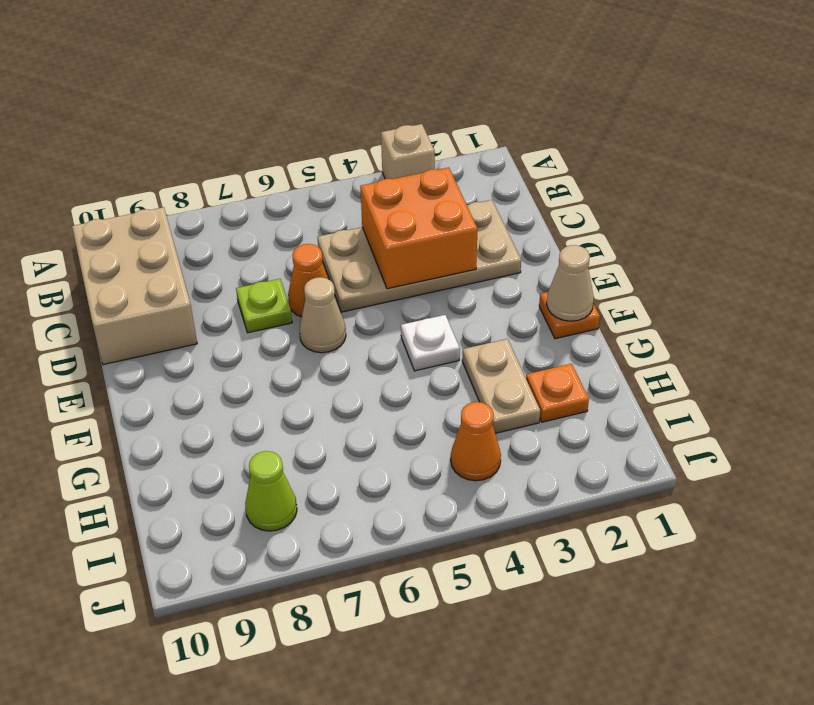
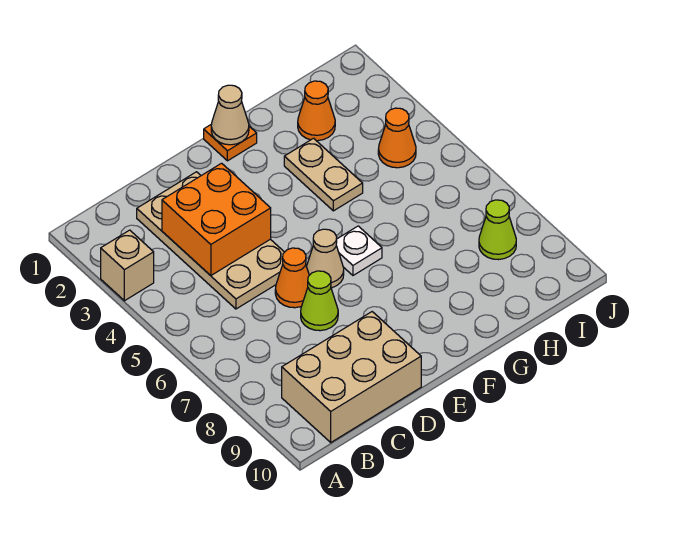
lime 1x1 plate [236,279,292,333] -> lime 1x1 cone [301,271,338,331]
white 1x1 plate [401,315,460,371] -> white 1x1 plate moved to [336,226,382,275]
tan 1x2 plate [462,339,540,433] -> tan 1x2 plate turned to [284,138,363,211]
orange 1x1 plate [526,364,589,422] -> orange 1x1 cone [298,81,335,141]

